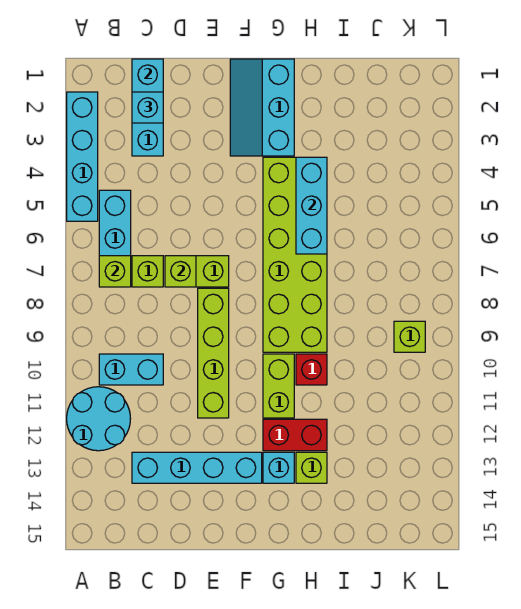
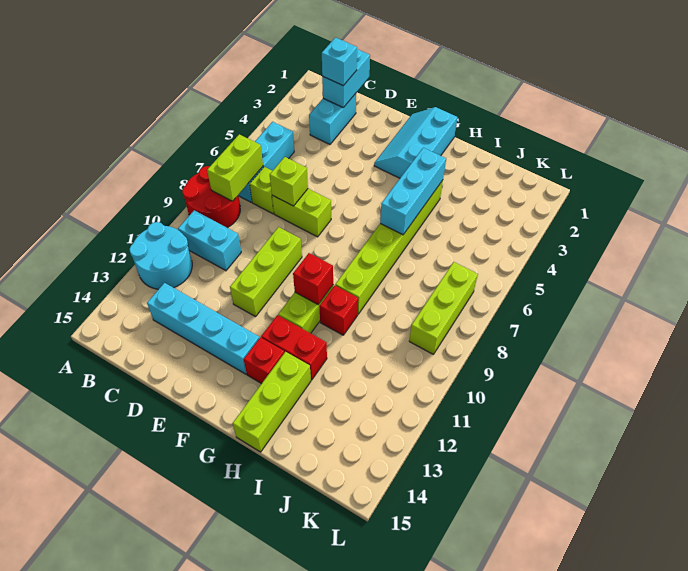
cyan 1x4 brick [67,92,98,221] -> none
none -> red 2x2 round brick [182,166,240,228]
lime 1x1 brick [99,256,131,287] -> lime 1x2 brick [207,134,263,201]
lime 1x4 brick [198,288,229,418] -> lime 1x3 brick [230,227,302,317]
lime 2x6 brick [263,157,327,352] -> lime 1x6 brick [335,180,443,314]
none -> red 1x1 brick [293,253,333,304]
cyan 1x1 brick [263,452,294,483] -> red 1x1 brick [244,337,284,384]
lime 1x1 brick [296,452,327,483] -> lime 1x3 brick [233,352,311,452]
lime 1x1 brick [394,321,425,352] -> lime 1x3 brick [409,262,478,354]

